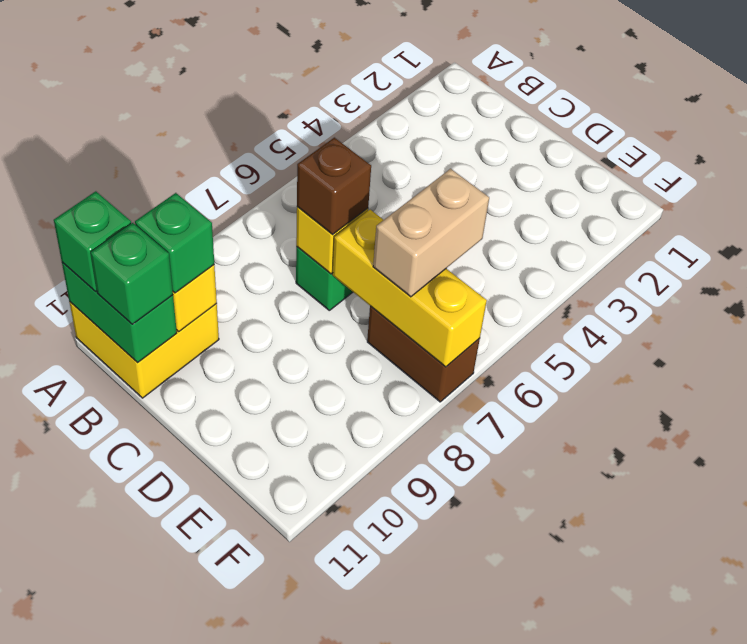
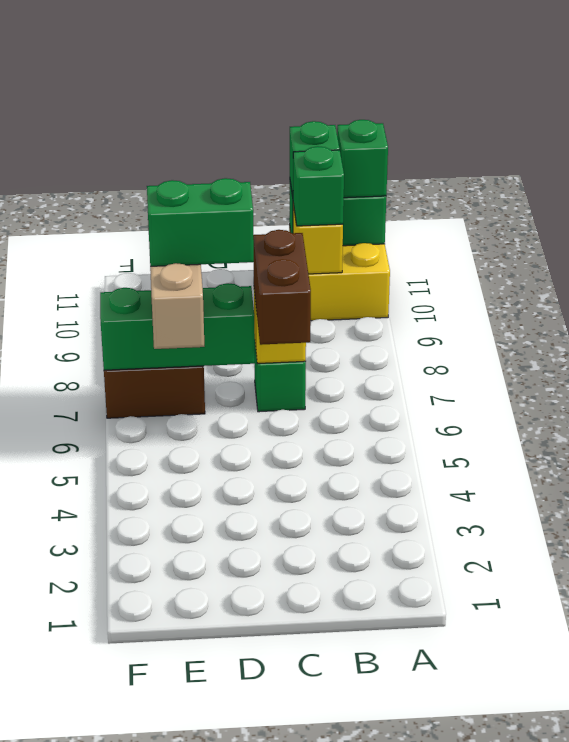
brown 1x1 brick [297,138,371,235] -> brown 1x2 brick [253,230,311,345]
yellow 1x3 brick [333,210,487,367] -> green 1x3 brick [100,283,255,370]
none -> green 1x2 brick [147,178,254,266]

